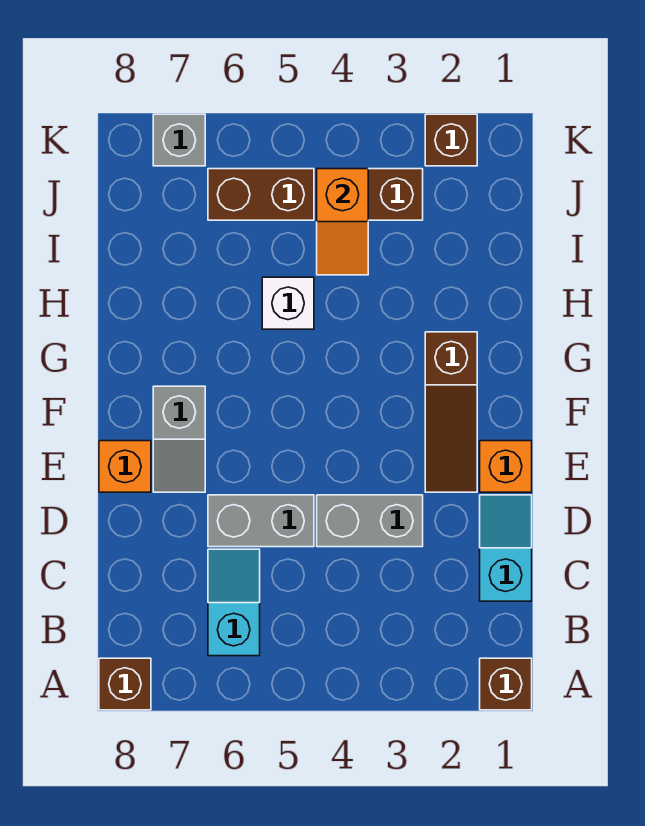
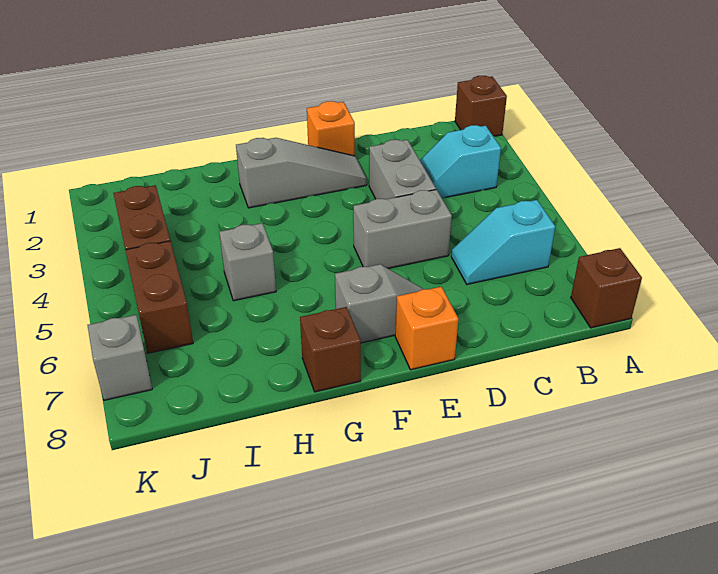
cyan 1x2 slope [480,495,532,601] -> cyan 1x2 slope moved to [420,125,501,198]
grey 1x2 brick [208,495,314,547] -> grey 1x2 brick turned to [353,190,452,268]
brown 1x3 slope [425,332,477,492] -> grey 1x3 slope [236,138,367,208]
white 1x1 brick [262,277,314,329] -> grey 1x1 brick [219,223,276,301]
orange 1x2 slope [317,169,368,275] -> none
brown 1x1 brick [425,114,477,166] -> brown 1x1 brick moved to [300,307,361,392]

